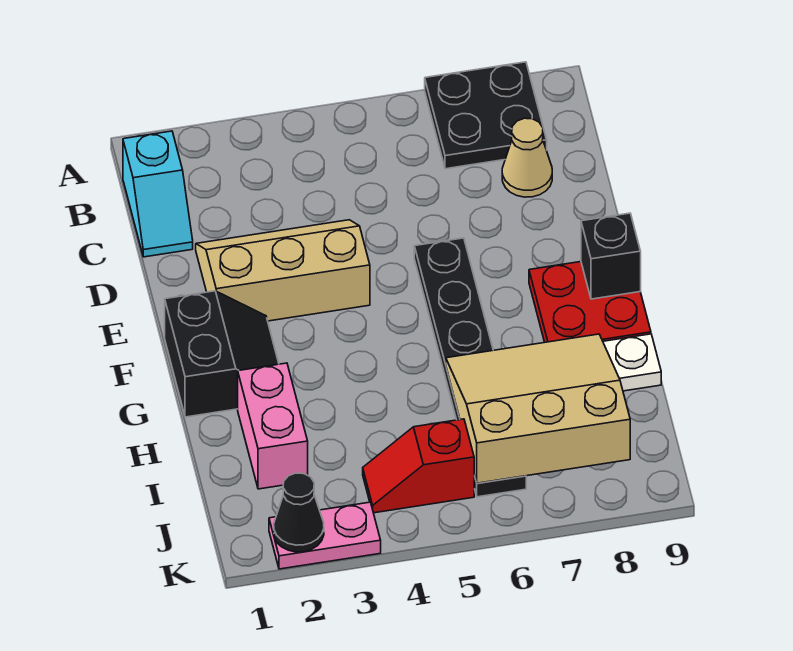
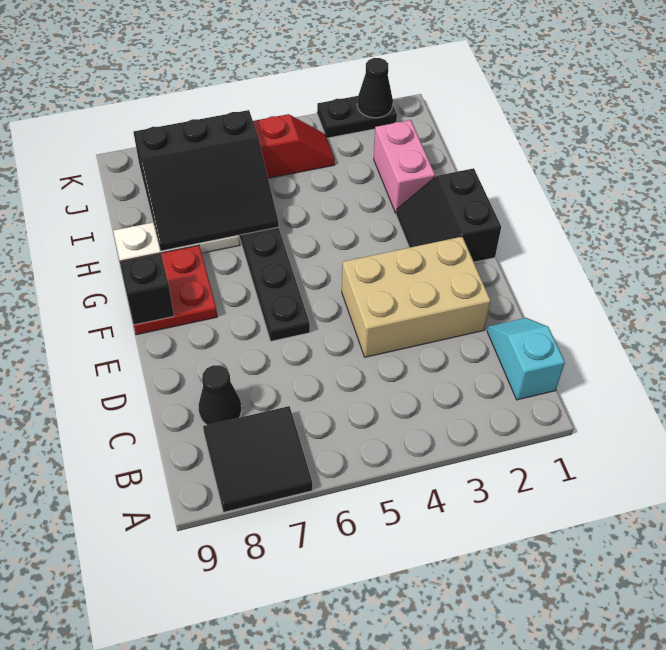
black 2x2 plate [425,62,547,169] -> black 2x2 tile [203,406,312,512]
tan 1x1 cone [502,118,552,197] -> black 1x1 cone [199,365,242,425]
tan 2x3 slope [196,220,370,321] -> tan 2x3 brick [342,237,491,357]
tan 3x3 slope [446,334,630,483] -> black 3x3 slope [133,110,279,251]
pink 1x2 plate [269,502,381,569] -> black 1x2 plate [317,96,397,138]

